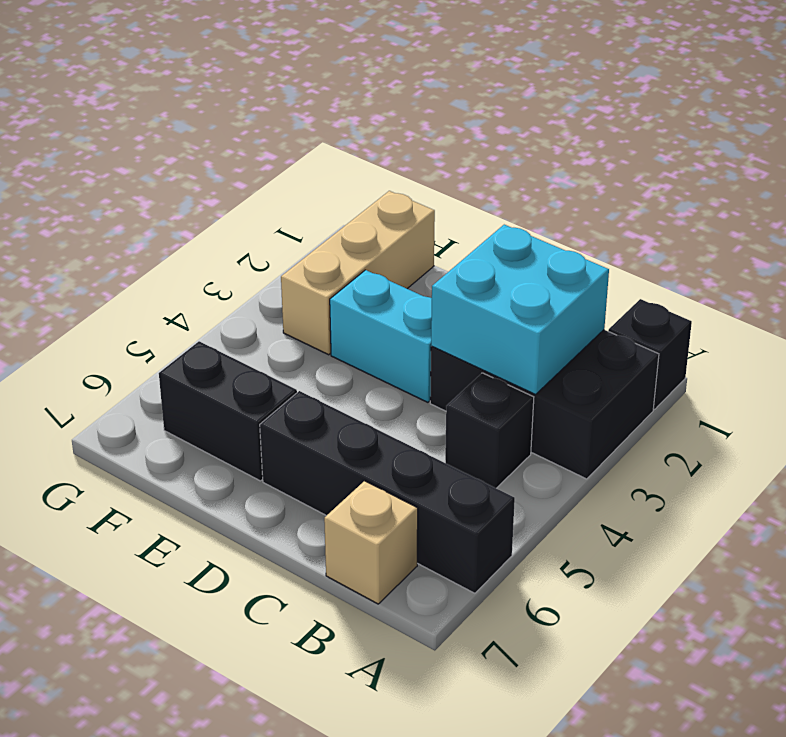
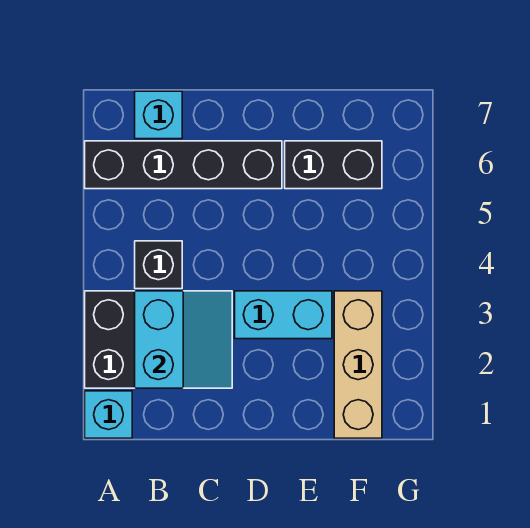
black 1x1 brick [608,299,692,409] -> cyan 1x1 brick [85,391,132,438]
cyan 2x2 brick [431,225,609,394] -> cyan 2x2 slope [135,291,232,388]
tan 1x1 brick [324,481,418,604] -> cyan 1x1 brick [135,91,182,139]

